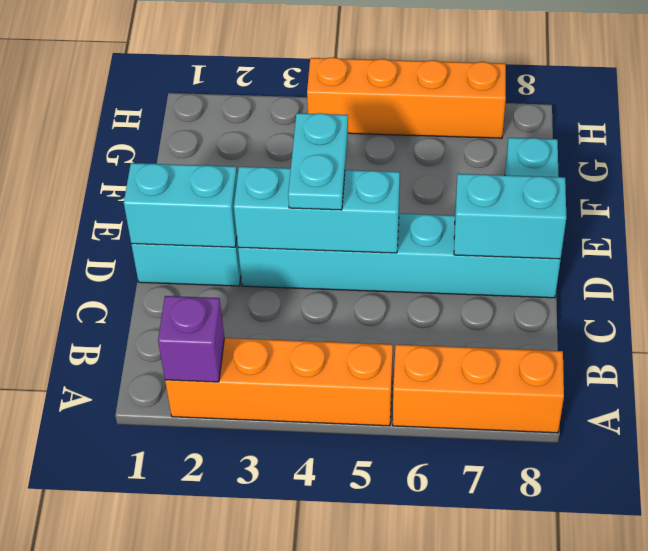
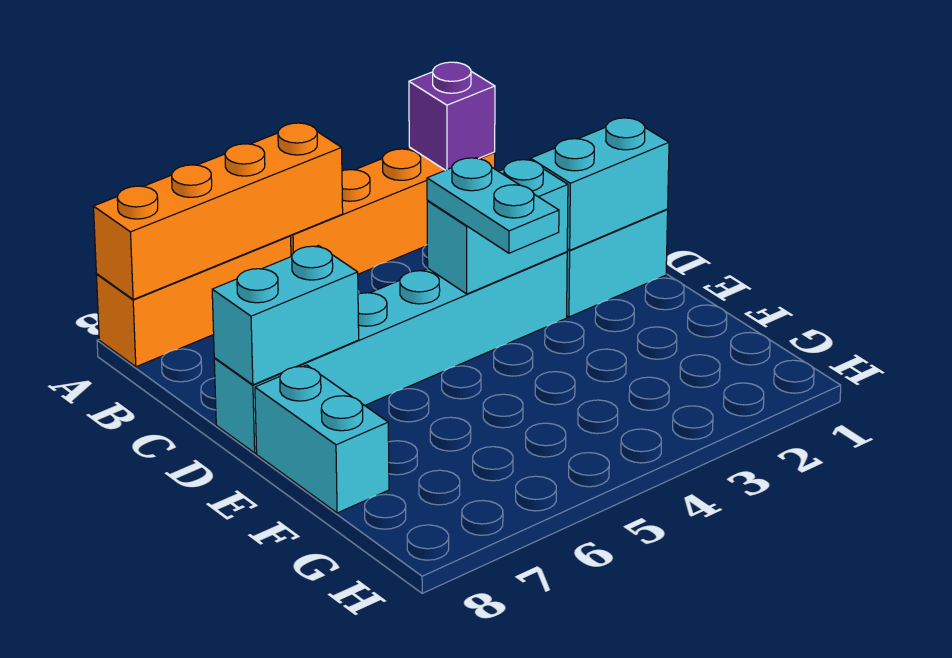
cyan 1x3 brick [234,167,400,253] -> cyan 1x2 brick [427,159,568,294]
orange 1x4 brick [307,57,506,138] -> orange 1x4 brick moved to [93,123,343,299]

